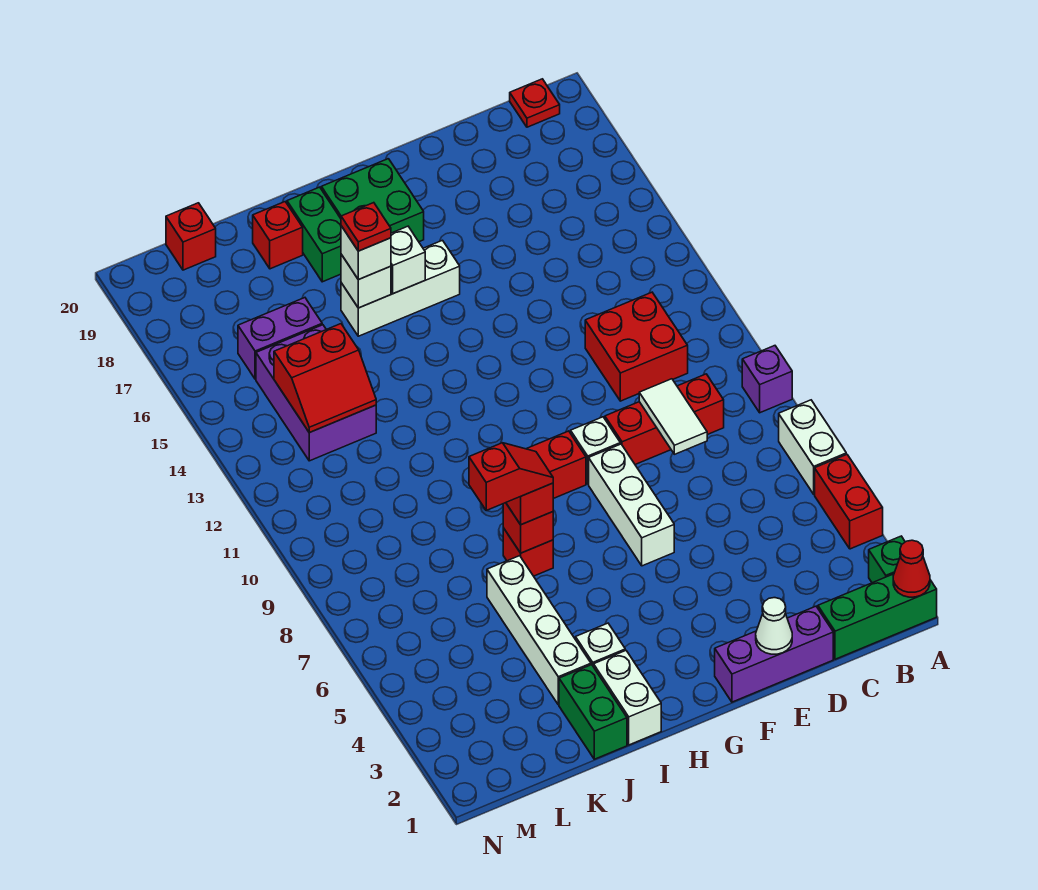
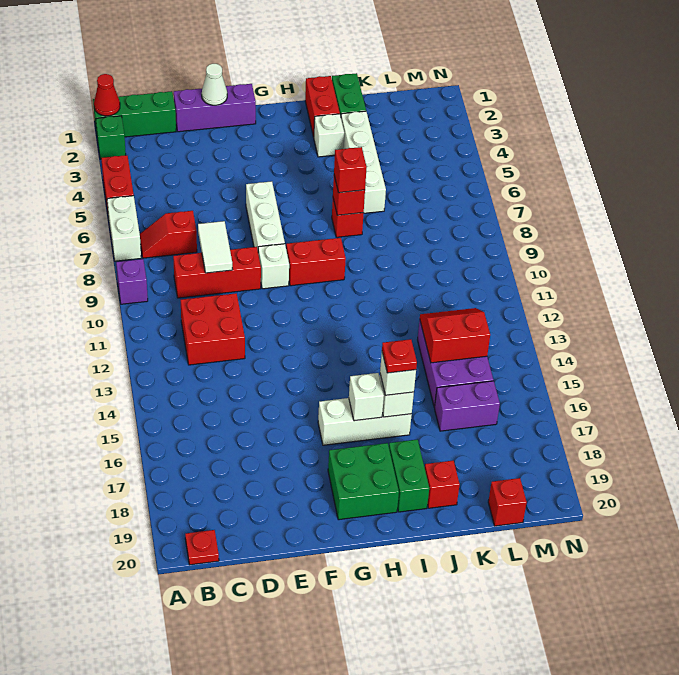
white 1x2 brick [594,650,661,745] -> red 1x2 brick [305,76,340,137]
red 1x2 slope [469,443,553,511] -> red 1x2 slope moved to [140,211,197,258]

